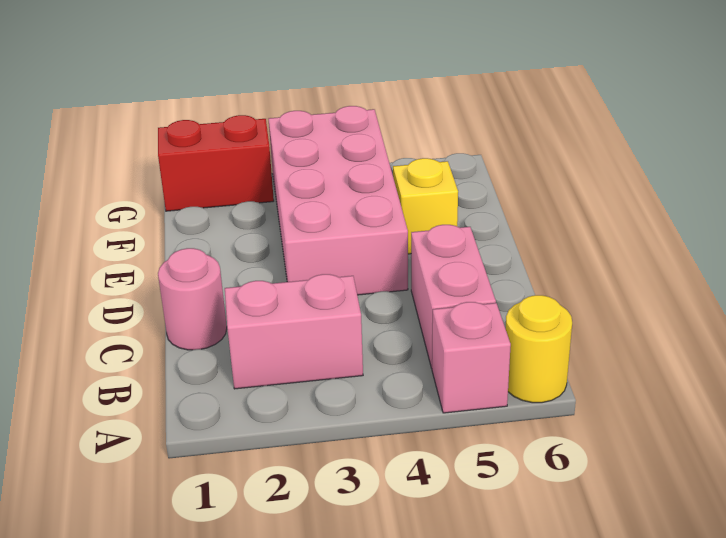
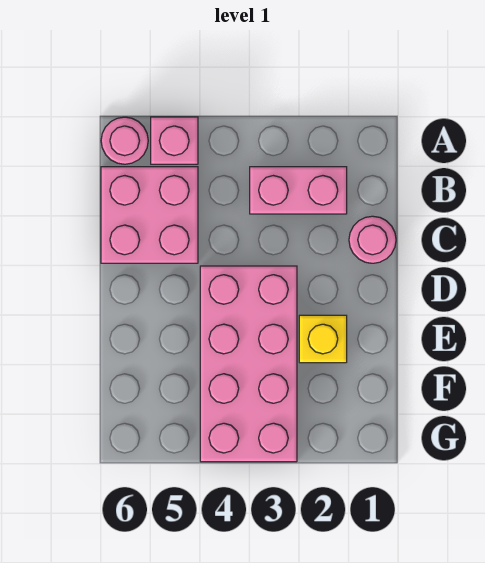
yellow 1x1 round brick [505,295,572,403] -> pink 1x1 round brick [101,117,148,164]
pink 1x2 brick [411,225,496,368] -> pink 2x2 brick [101,167,198,263]
yellow 1x1 brick [393,158,458,254] -> yellow 1x1 brick moved to [299,315,347,363]
red 1x2 brick [158,115,274,211] -> none

